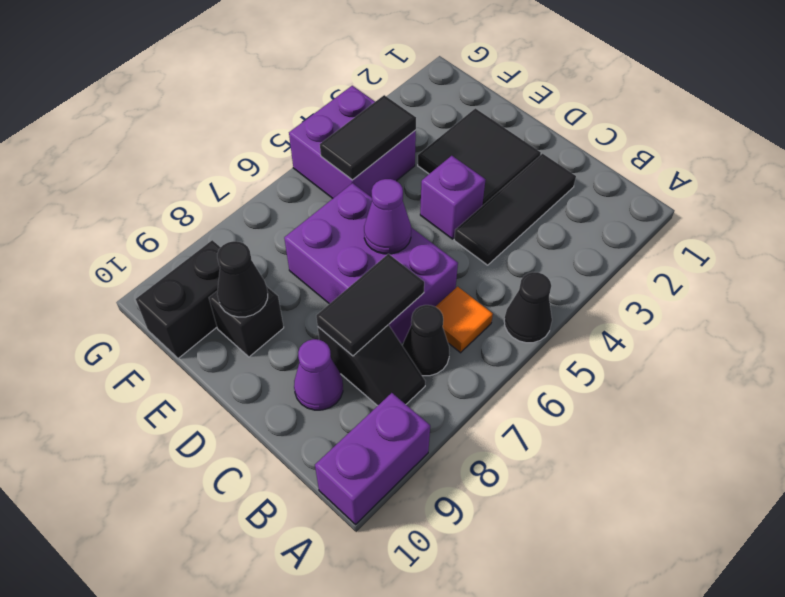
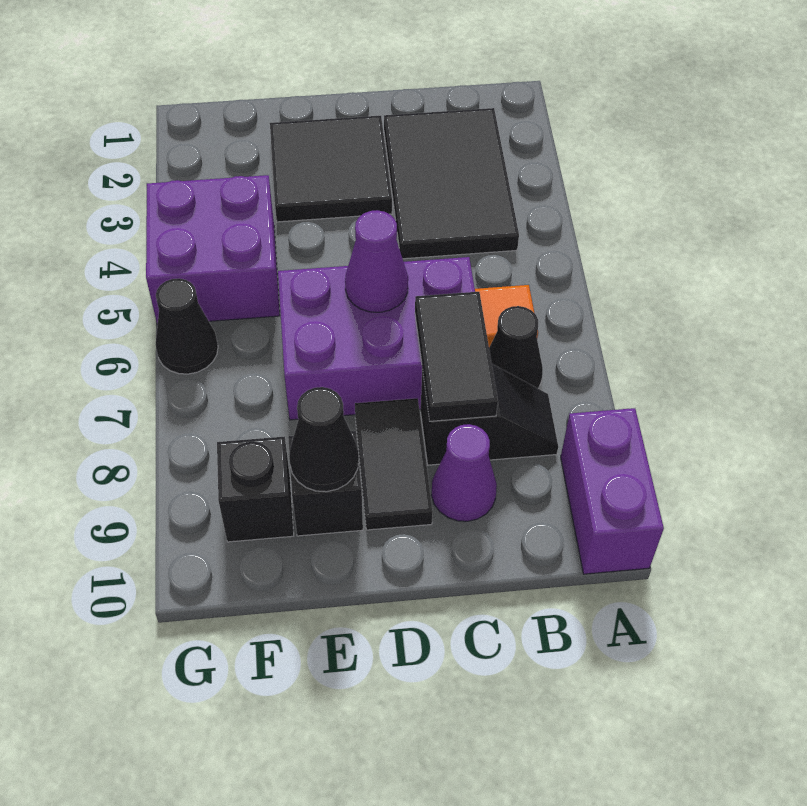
black 1x1 cone [504,272,552,343] -> black 1x1 cone moved to [156,278,218,374]
black 1x3 tile [454,154,576,265] -> black 2x3 tile [384,108,519,259]
purple 1x1 brick [420,156,485,239] -> none
black 1x2 tile [320,95,416,180] -> black 1x2 tile moved to [355,398,433,530]
black 1x2 brick [136,240,221,359] -> black 1x1 brick [217,437,294,542]

